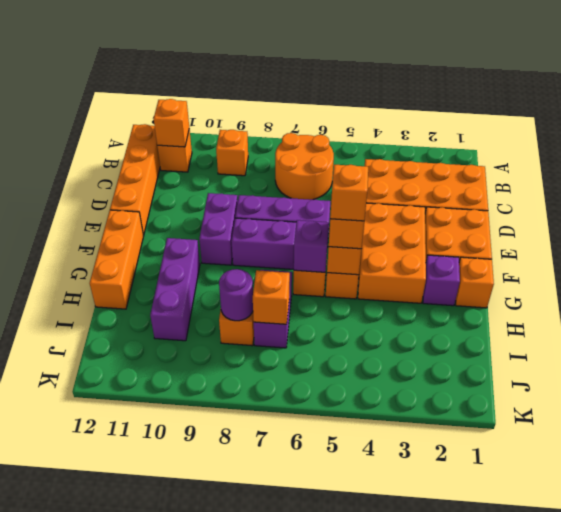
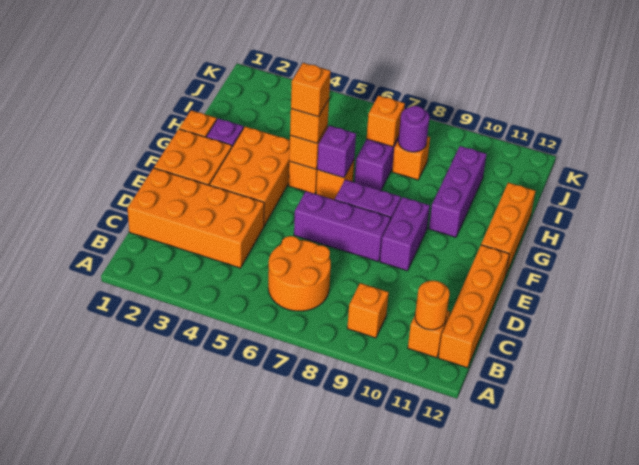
orange 1x1 brick [154,99,189,147] -> orange 1x1 round brick [415,280,450,330]

